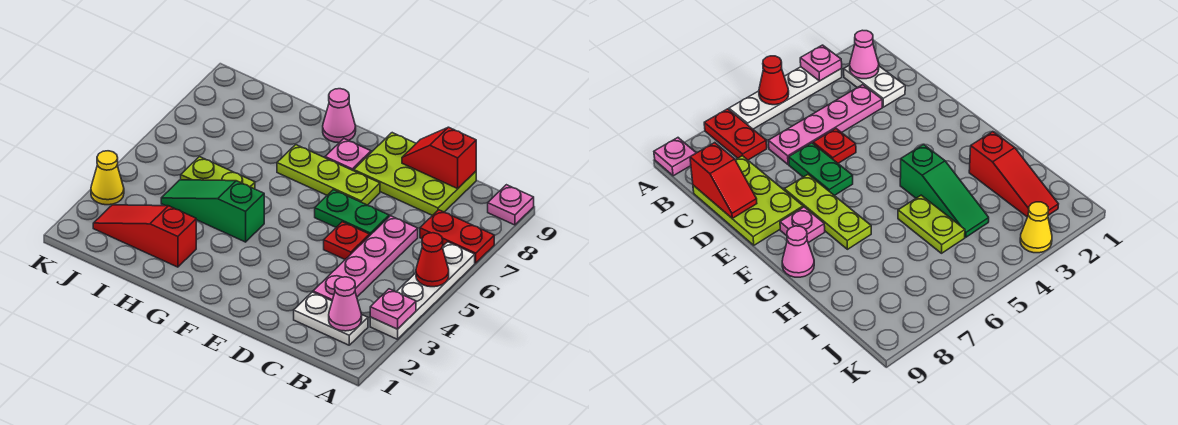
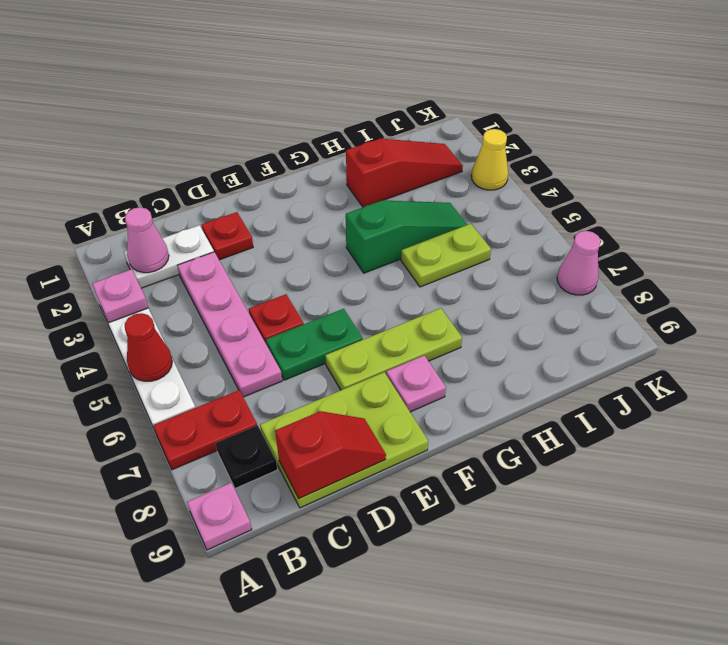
none -> black 1x1 plate [215,425,277,488]
none -> red 1x1 plate [202,212,253,260]
pink 1x1 cone [323,89,356,143] -> pink 1x1 cone moved to [557,231,601,295]

